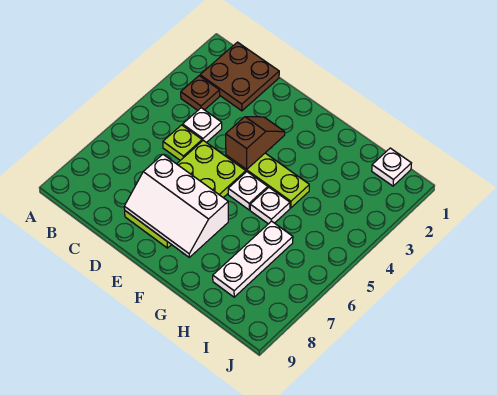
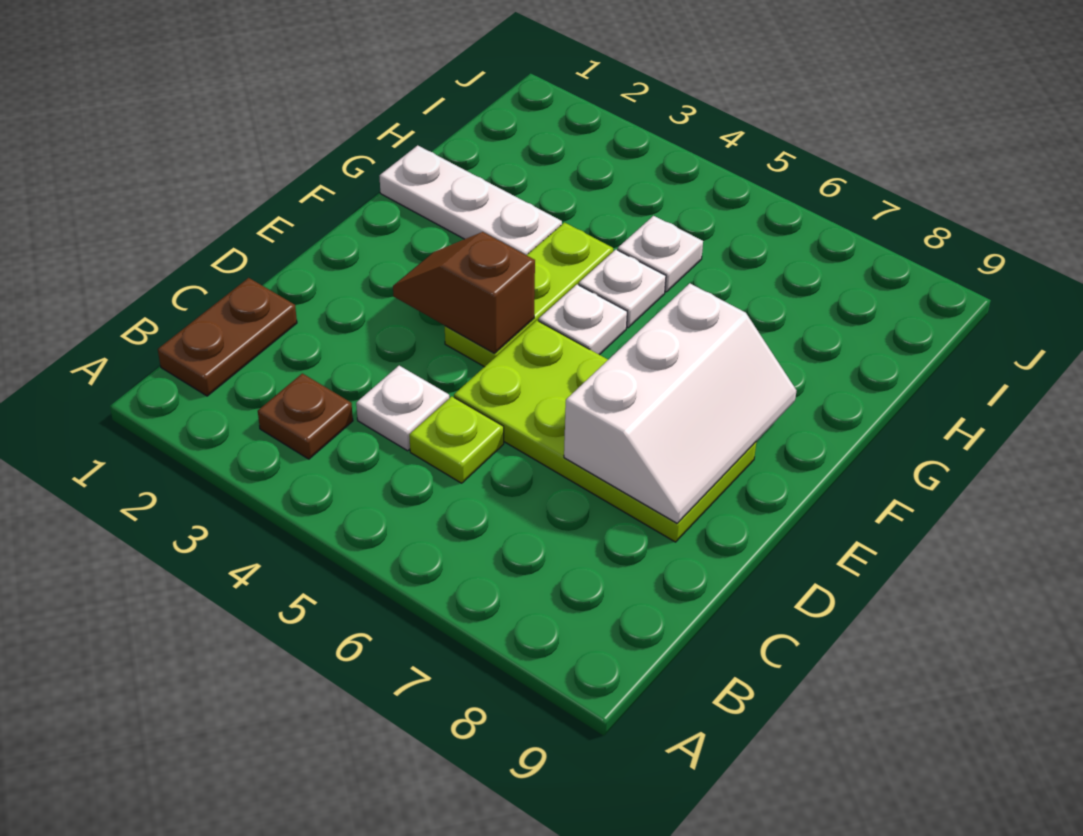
brown 2x2 plate [200,42,279,111] -> brown 1x2 plate [158,278,297,396]
white 1x3 plate [213,221,293,297] -> white 1x3 plate moved to [379,145,562,255]
white 1x1 plate [372,148,411,186] -> white 1x1 plate moved to [618,216,703,292]

